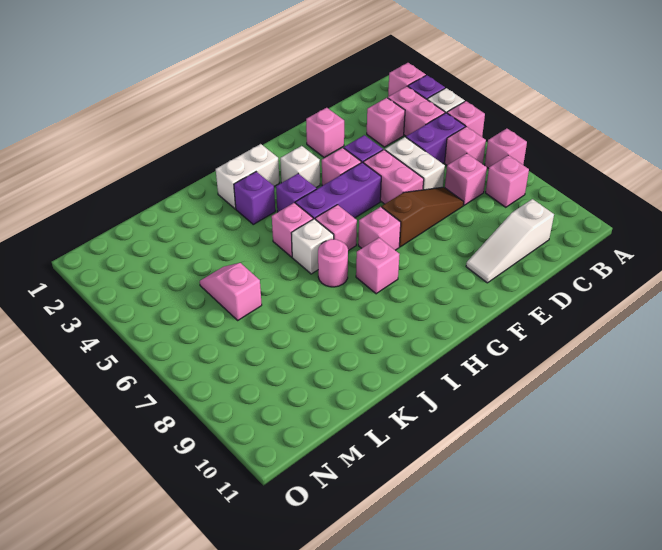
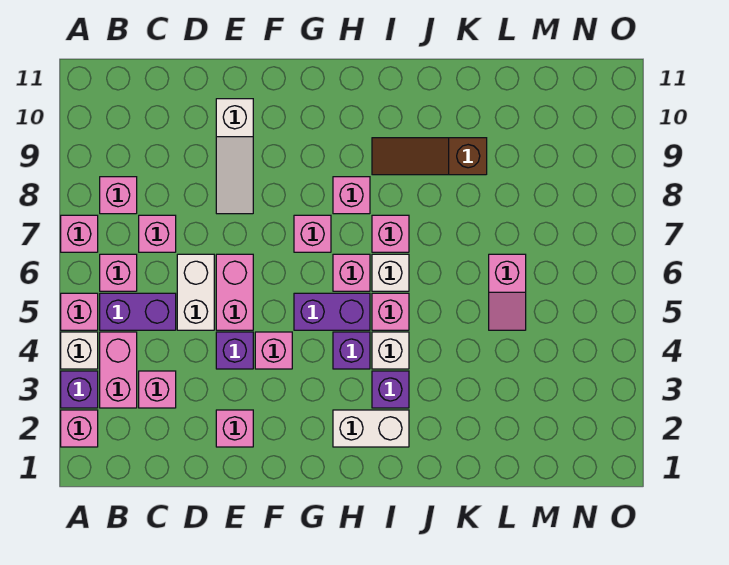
white 1x3 slope [466,199,554,283] -> white 1x3 slope turned to [216,99,253,214]
brown 1x3 slope [382,187,464,247] -> brown 1x3 slope moved to [372,138,487,175]
purple 1x3 brick [295,162,381,219] -> purple 1x2 brick [294,293,370,330]
white 1x1 brick [280,146,320,187] -> white 1x1 brick moved to [372,332,409,369]
pink 1x1 round brick [318,239,348,287] -> pink 1x1 brick [372,215,409,252]

